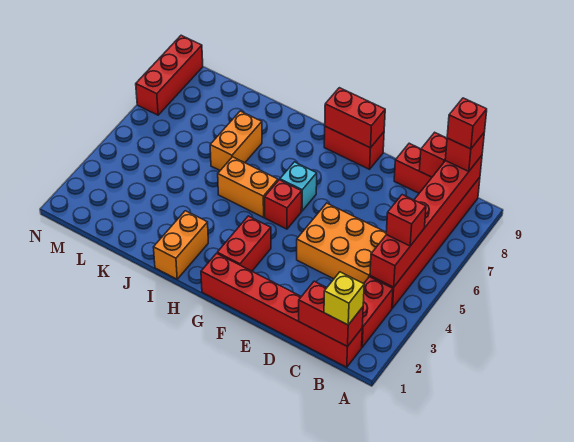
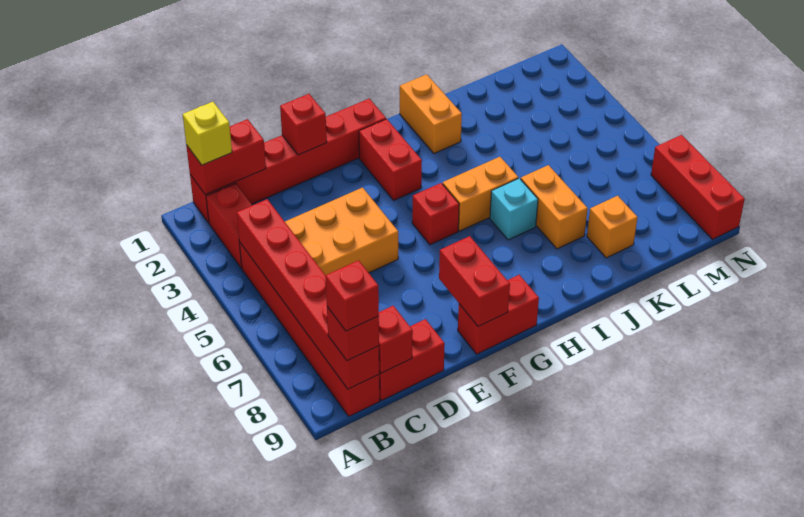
red 1x1 brick [386,195,426,246] -> red 1x1 brick moved to [280,94,327,155]
red 1x2 brick [325,88,385,148] -> red 1x2 brick turned to [439,236,510,327]
cyan 1x1 brick [280,162,317,211] -> cyan 1x1 brick moved to [490,178,538,240]
none -> orange 1x1 brick [587,196,638,258]

